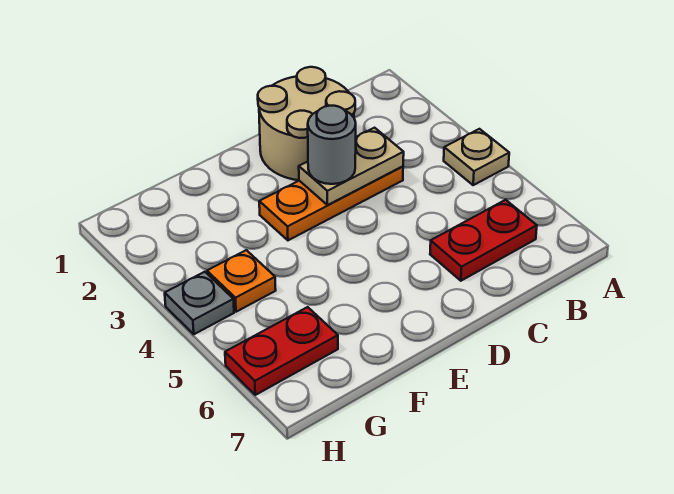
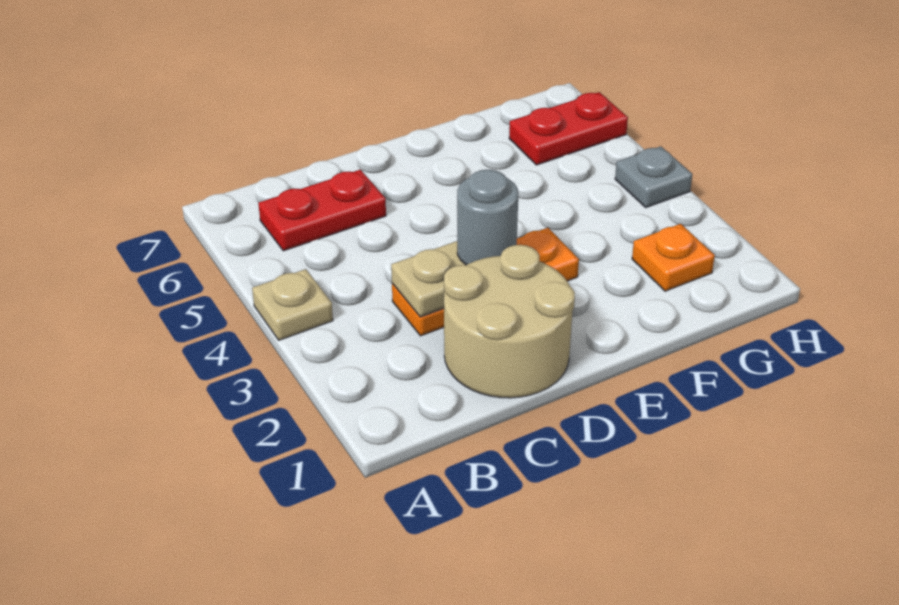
orange 1x1 plate [207,250,276,312] -> orange 1x1 plate moved to [632,224,715,291]

